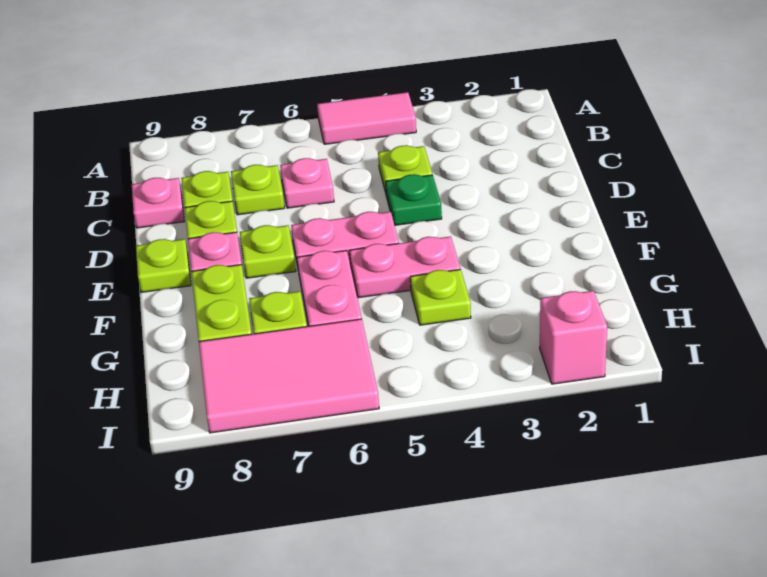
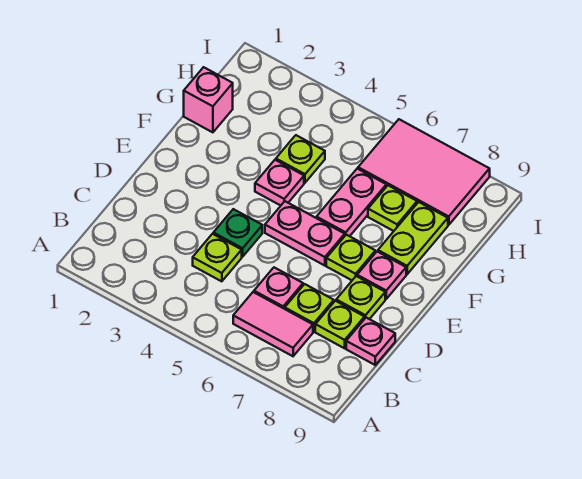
pink 1x2 tile [317,92,416,144] -> pink 1x2 tile moved to [233,292,313,356]
lime 1x1 plate [136,239,191,292] -> none
pink 1x2 plate [349,236,460,298] -> pink 1x1 plate [255,160,304,206]
pink 1x1 brick [540,291,607,384] -> pink 1x1 brick moved to [184,67,233,132]

